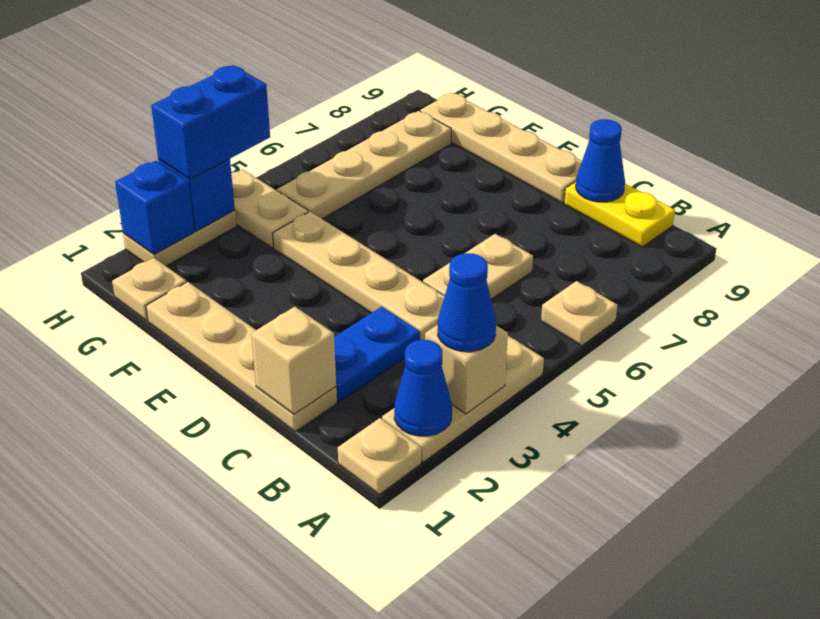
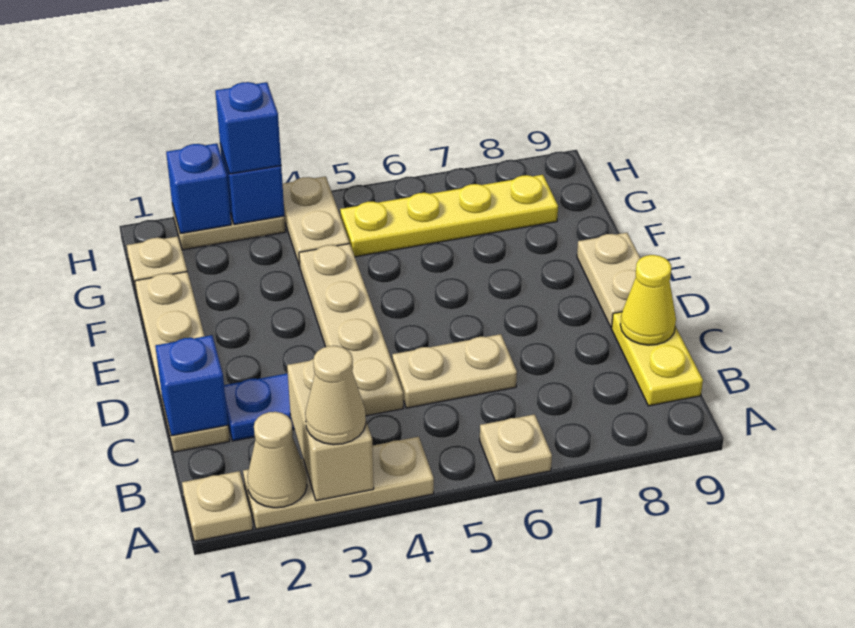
blue 1x1 cone [394,340,452,436] -> tan 1x1 cone [247,412,307,508]
tan 1x1 brick [425,325,508,414] -> tan 1x2 brick [287,359,374,501]
blue 1x1 cone [438,253,496,352] -> tan 1x1 cone [305,346,366,445]
tan 1x1 brick [251,307,336,414] -> blue 1x1 brick [156,335,228,436]
blue 1x1 cone [576,119,625,202] -> yellow 1x1 cone [620,255,676,345]
tan 1x4 plate [420,93,582,203] -> tan 1x2 plate [577,233,641,328]
tan 1x4 plate [277,111,451,219] -> yellow 1x4 plate [340,175,558,257]
blue 1x2 brick [151,65,270,180] -> blue 1x1 brick [215,82,281,174]

